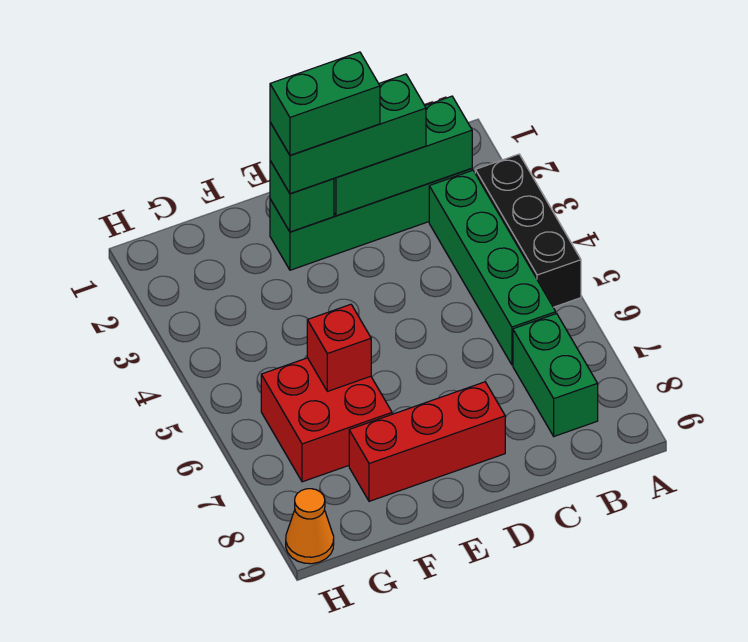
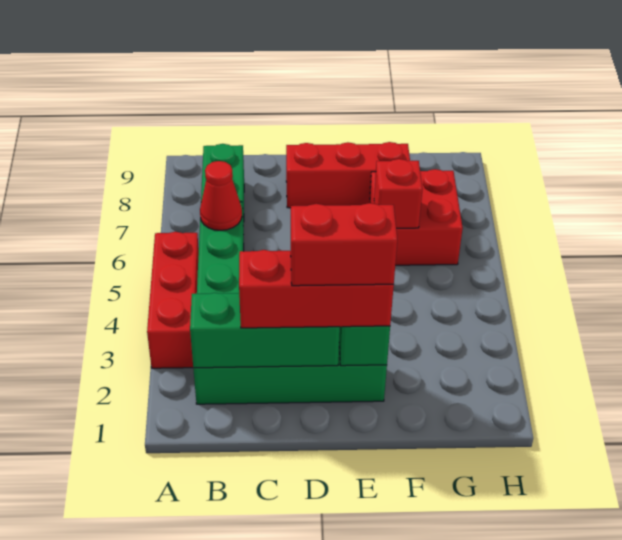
black 1x3 brick [475,154,581,307] -> red 1x3 brick [147,232,199,368]
none -> red 1x1 cone [200,161,242,230]
green 1x3 brick [270,74,426,194] -> red 1x3 brick [239,250,394,328]
green 1x2 brick [270,52,380,155] -> red 1x2 brick [291,203,397,286]
orange 1x1 cone [286,489,334,564] -> none

